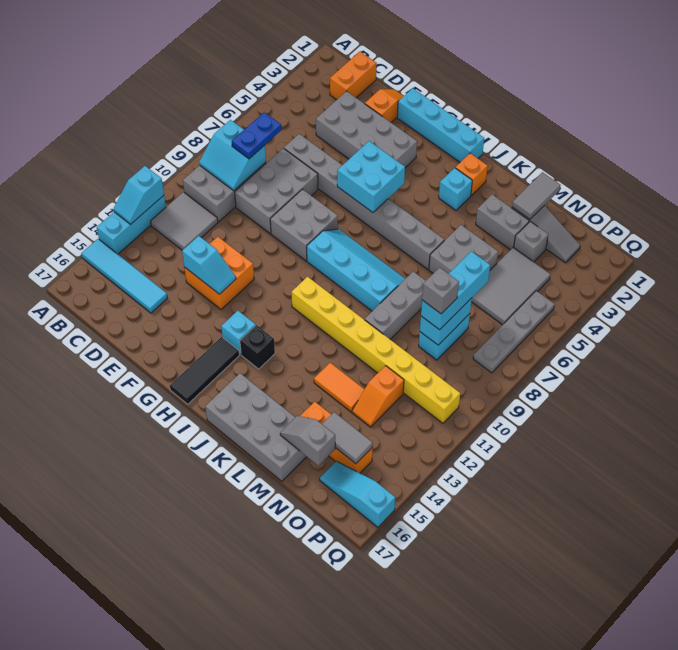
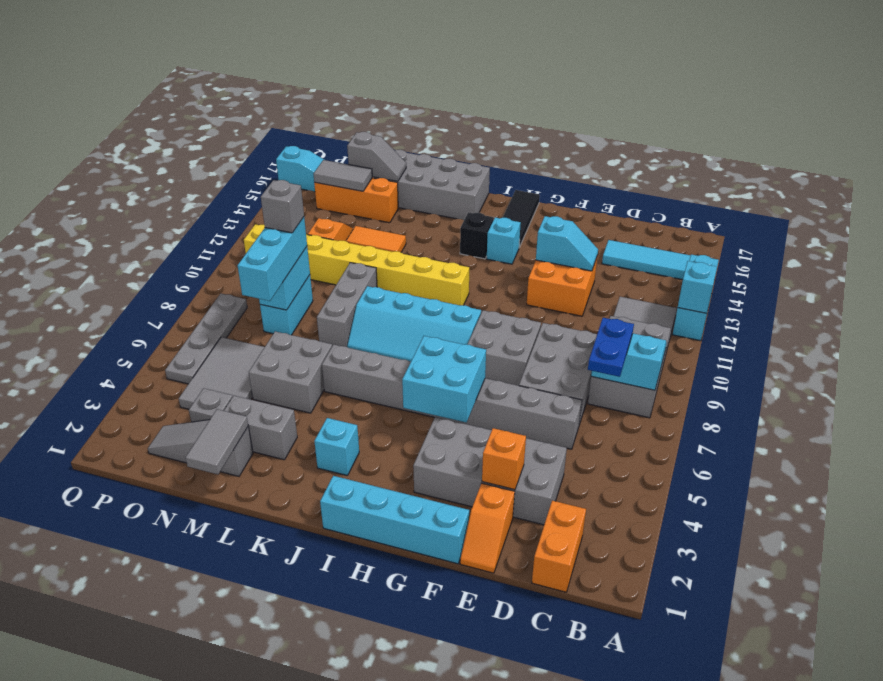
cyan 1x2 slope [182,236,236,294] -> cyan 1x2 slope turned to [536,216,598,271]
orange 1x1 brick [455,153,488,195] -> orange 1x1 brick moved to [482,428,526,490]

